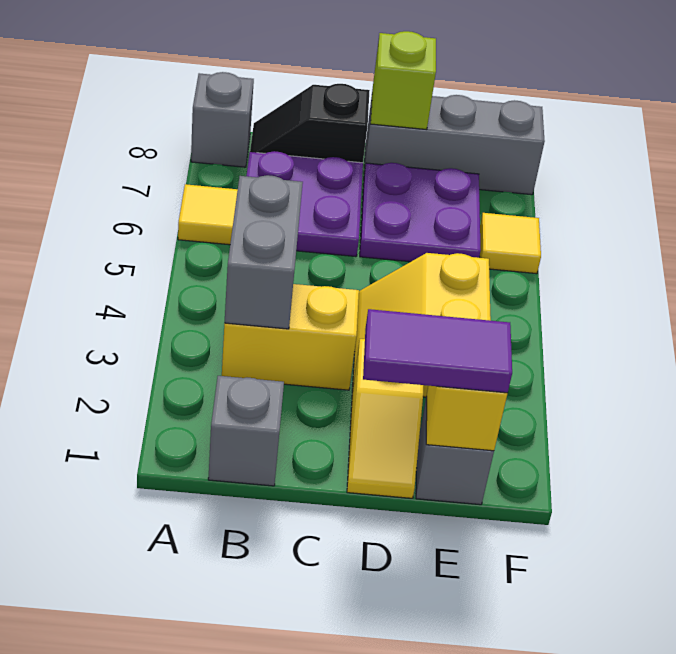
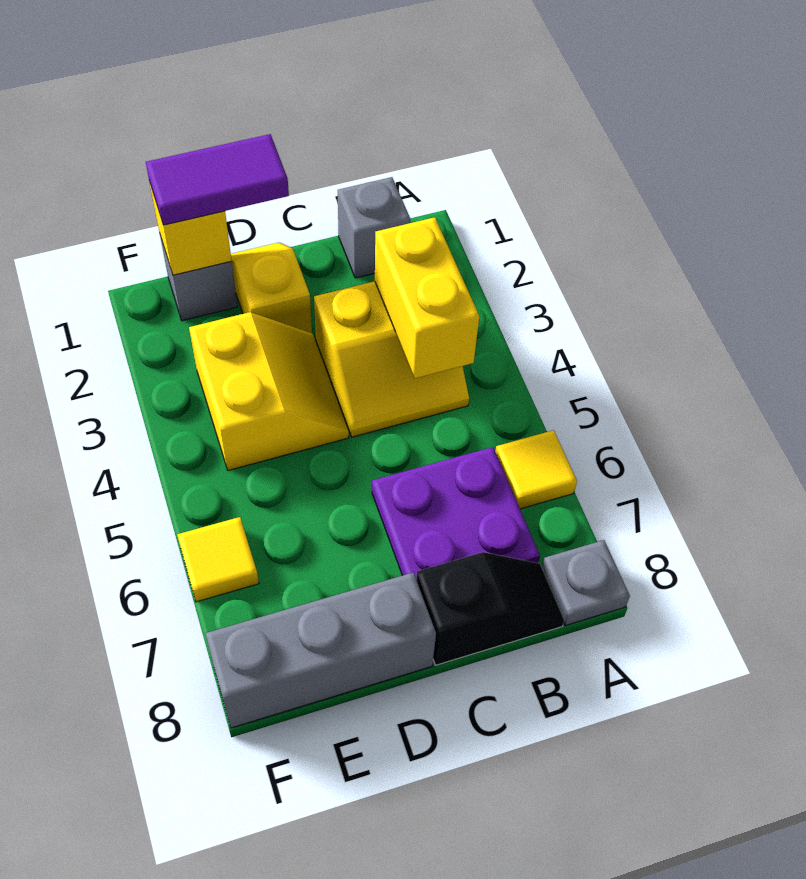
grey 1x1 brick [191,72,254,167] -> grey 1x1 plate [542,540,630,625]
grey 1x2 brick [225,175,303,329] -> yellow 1x2 brick [375,217,479,378]
purple 2x2 plate [360,163,481,262] -> none
lime 1x1 brick [371,31,436,130] -> none

